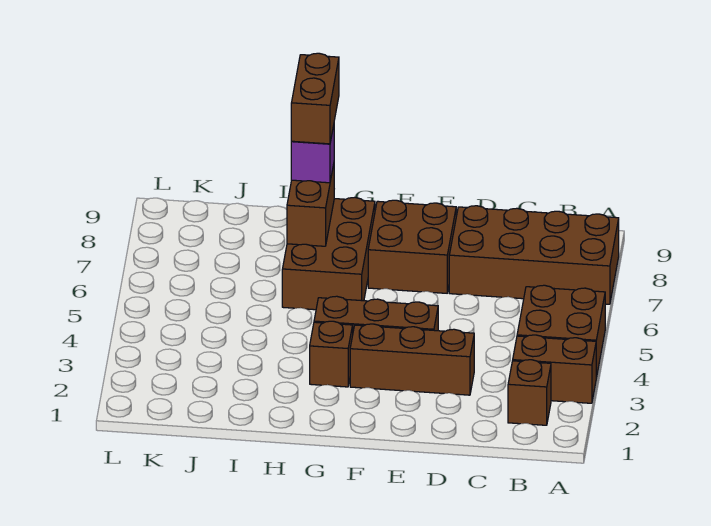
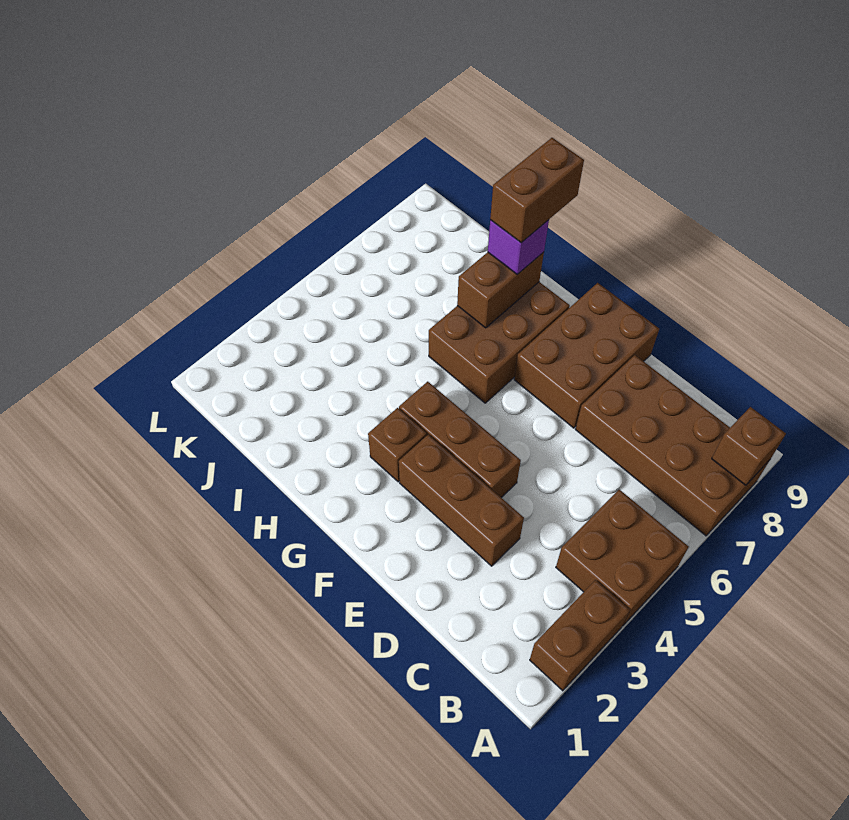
brown 1x2 brick [513,335,596,403] -> brown 1x2 brick turned to [530,580,630,691]
brown 1x1 brick [508,360,551,425] -> brown 1x1 brick moved to [712,407,786,485]
brown 2x2 brick [368,200,456,293] -> brown 2x3 brick [514,283,659,428]

